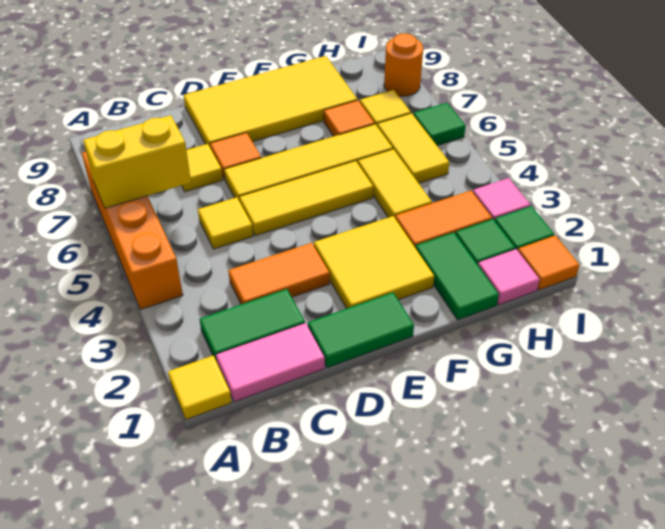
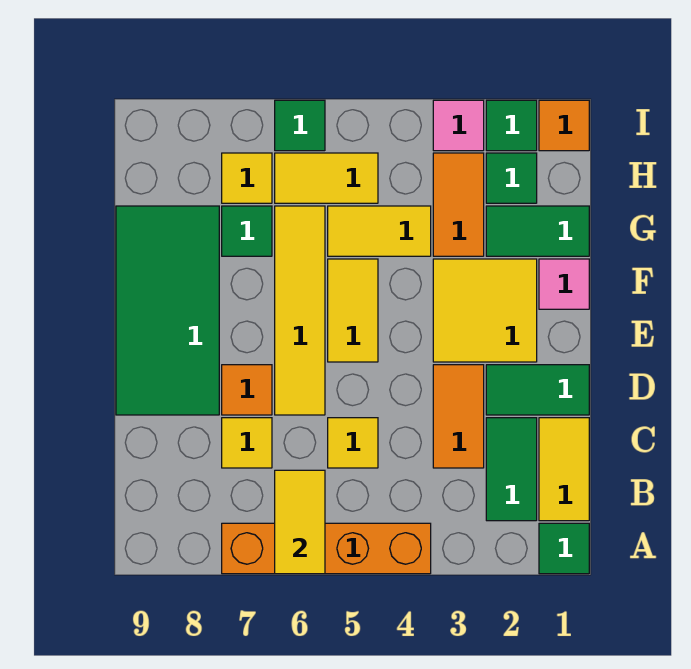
yellow 1x1 tile [168,356,232,420] -> green 1x1 tile [539,523,589,574]
yellow 1x2 brick [83,115,191,208] -> yellow 1x2 tile [275,470,325,574]
pink 1x2 tile [216,323,325,402] -> yellow 1x2 tile [539,418,589,521]
green 1x2 tile [308,293,414,368] -> green 1x2 tile turned to [486,365,589,415]
yellow 1x3 tile [239,161,373,236] -> yellow 1x2 tile [328,259,378,362]
yellow 2x4 tile [184,56,357,146] -> green 2x4 tile [116,206,219,415]
orange 1x1 tile [324,100,375,136] -> green 1x1 tile [222,206,272,256]
pink 1x1 tile [478,249,540,305] -> pink 1x1 tile moved to [539,259,589,309]
orange 1x1 round brick [384,33,423,96] -> none

